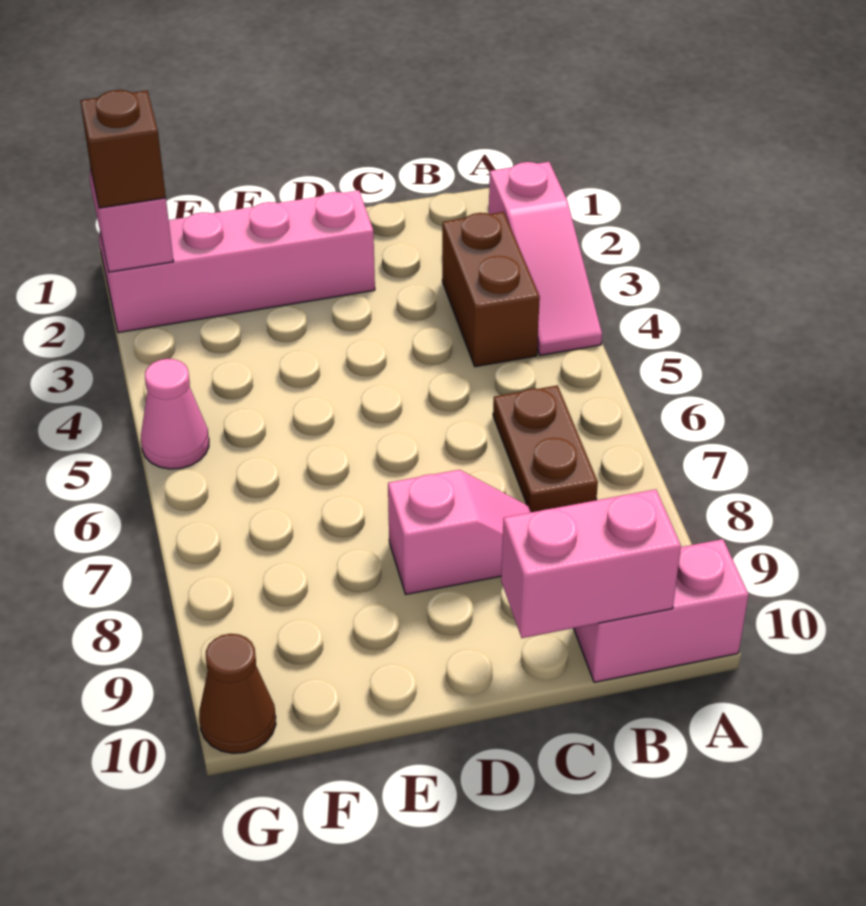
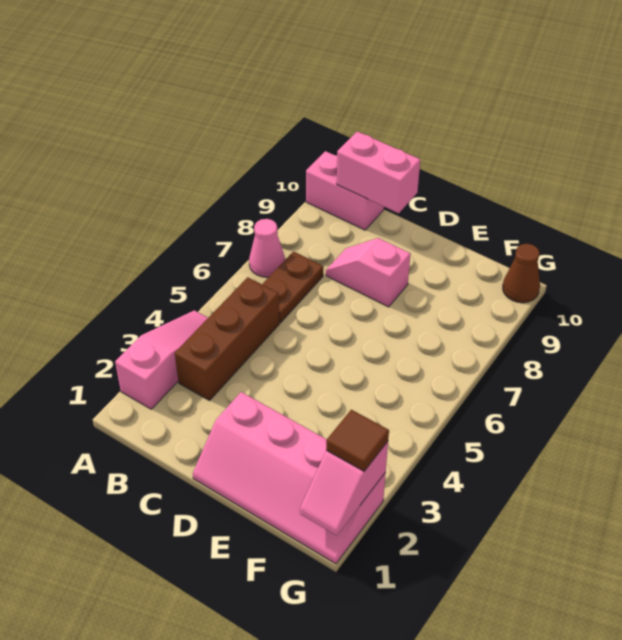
brown 1x2 brick [442,212,540,367] -> brown 1x3 brick [175,277,280,400]
brown 1x1 brick [80,90,166,208] -> brown 1x1 tile [326,410,389,471]
pink 1x1 cone [141,359,209,469] -> pink 1x1 cone moved to [249,219,285,277]

